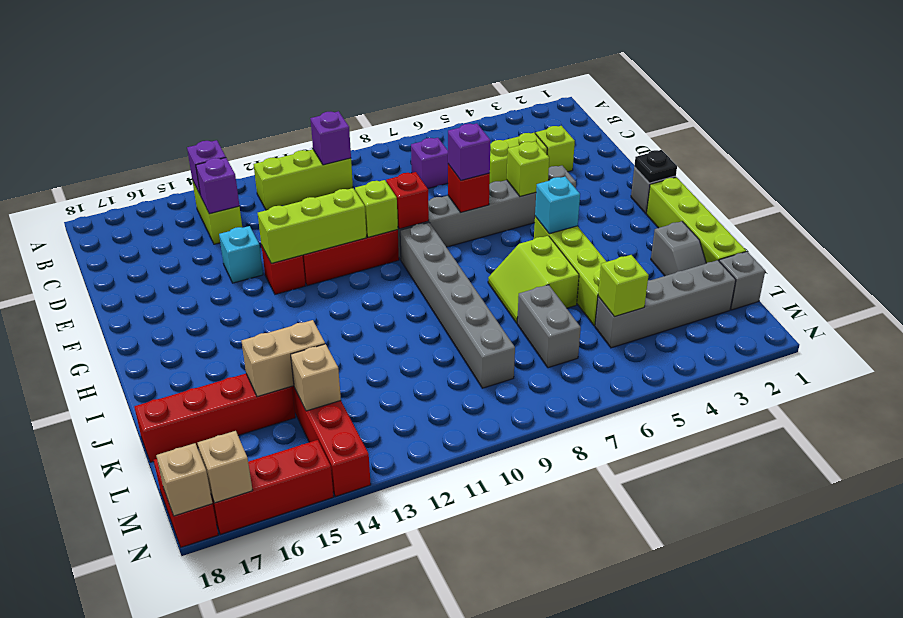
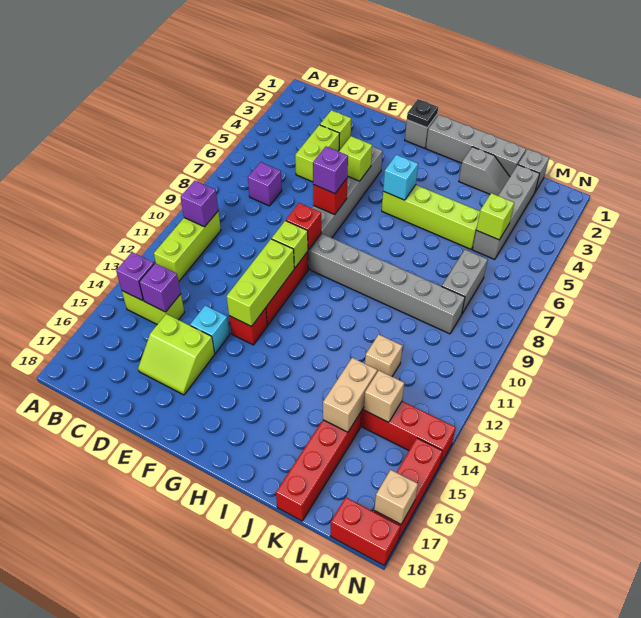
lime 1x4 brick [646,177,746,263] -> grey 1x4 brick [426,115,526,176]
lime 2x2 slope [488,236,579,323] -> lime 2x2 slope moved to [138,314,215,395]
grey 1x2 brick [517,285,581,368] -> grey 1x2 brick turned to [442,250,488,314]
tan 1x1 brick [156,443,212,516] -> tan 1x1 brick moved to [365,335,403,376]

